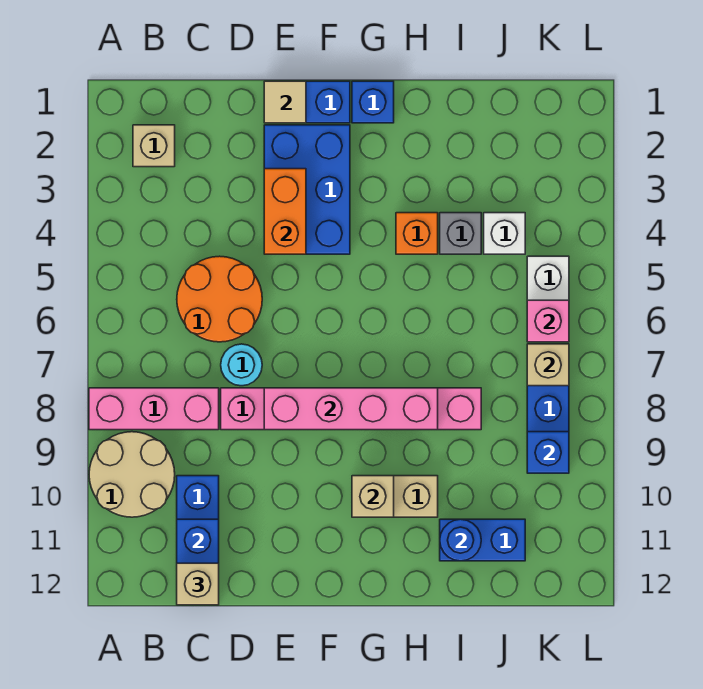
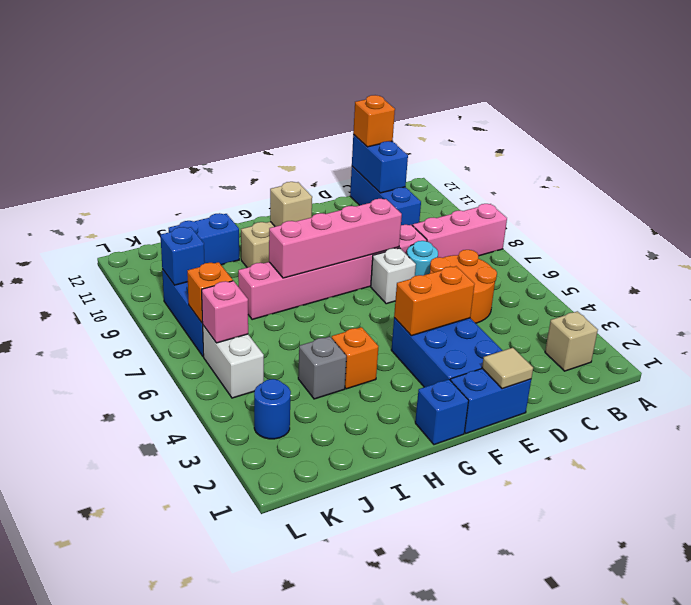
tan 2x2 round brick [89,432,175,517] -> none
tan 1x1 brick [177,563,219,605] -> orange 1x1 brick [353,95,395,147]
orange 1x2 brick [264,169,306,254] -> orange 1x2 brick turned to [394,266,475,336]
blue 1x1 round brick [440,519,481,561] -> blue 1x1 round brick moved to [254,379,291,439]
white 1x1 brick [484,213,525,254] -> white 1x1 brick moved to [371,248,416,304]
tan 1x1 brick [527,344,569,386] -> orange 1x1 brick [187,262,233,323]

